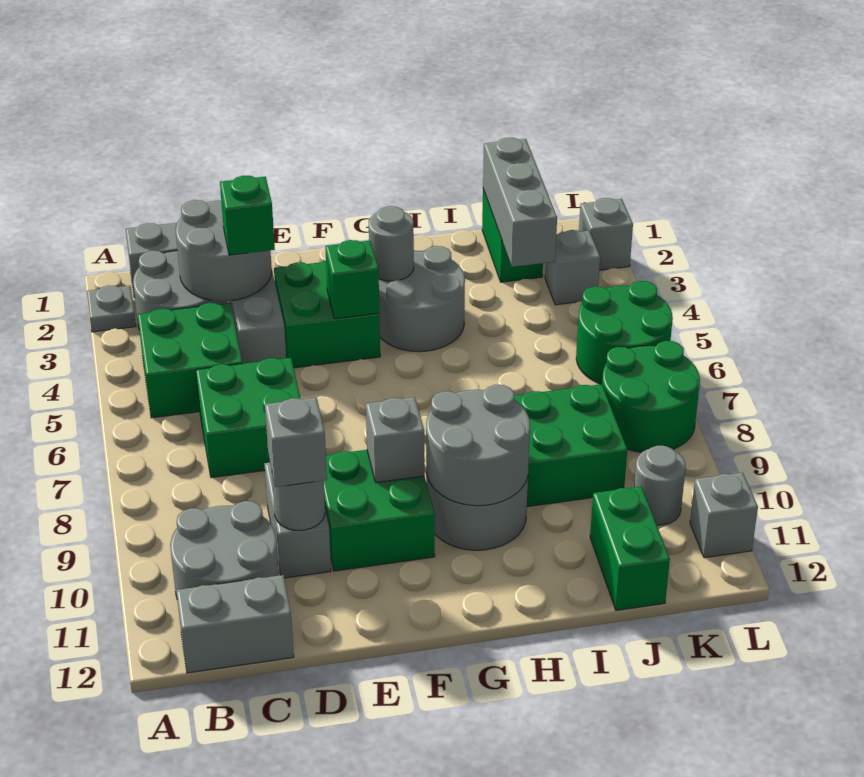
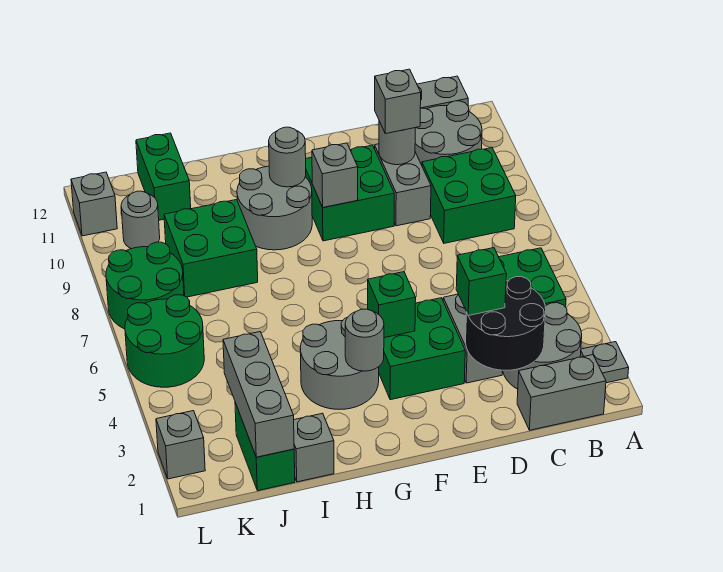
grey 2x2 round brick [176,200,272,301] -> black 2x2 round brick [466,277,546,371]
green 2x2 brick [196,358,301,478] -> green 2x2 brick moved to [422,148,516,243]
grey 2x2 round brick [426,385,530,506] -> grey 1x1 round brick [269,127,306,187]
grey 1x1 brick [545,230,600,305] -> grey 1x1 brick moved to [294,413,334,482]

